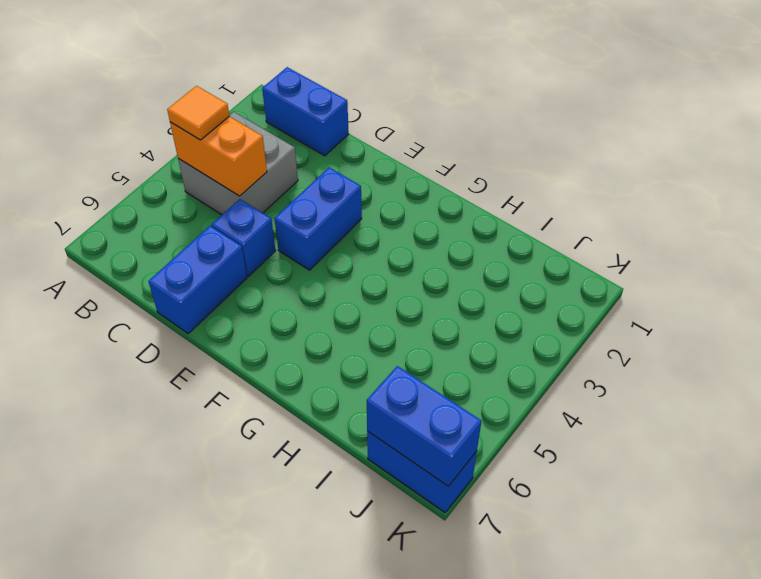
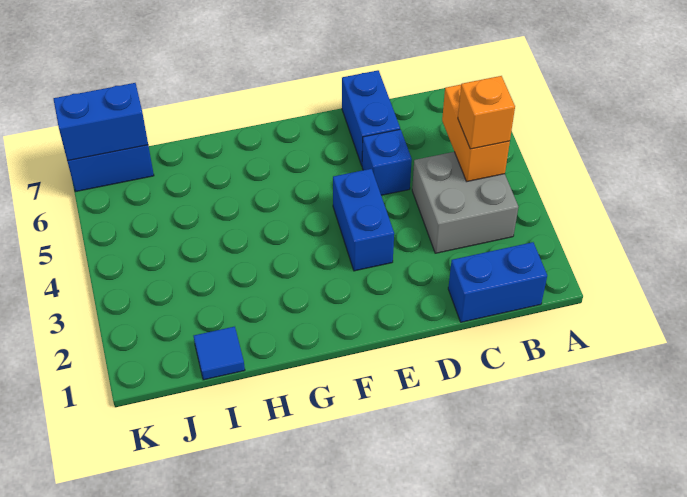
orange 1x2 brick [170,116,267,196] -> orange 1x2 brick turned to [442,85,510,181]
orange 1x1 tile [167,86,229,140] -> orange 1x1 brick [458,76,515,149]
none -> blue 1x1 tile [194,327,245,380]

